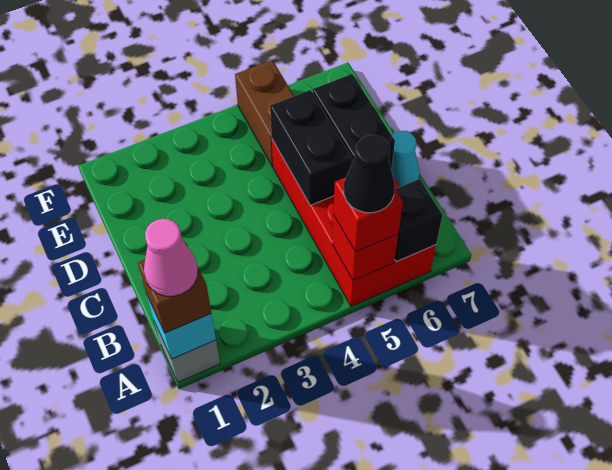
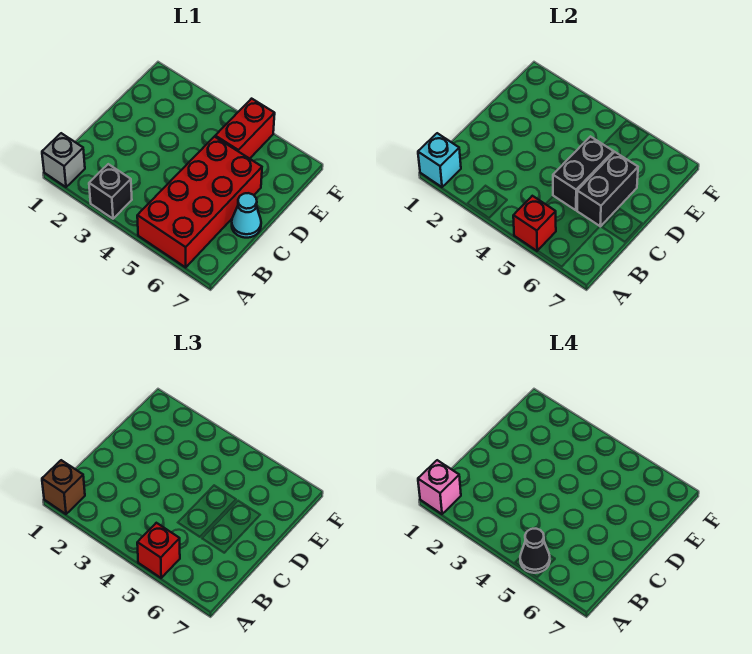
pink 1x1 cone [144,219,198,296] -> pink 1x1 brick [418,460,461,514]
black 1x1 brick [395,179,443,262] -> black 1x1 brick moved to [89,164,132,219]
brown 1x2 brick [235,60,294,166] -> red 1x2 brick [215,99,275,159]

